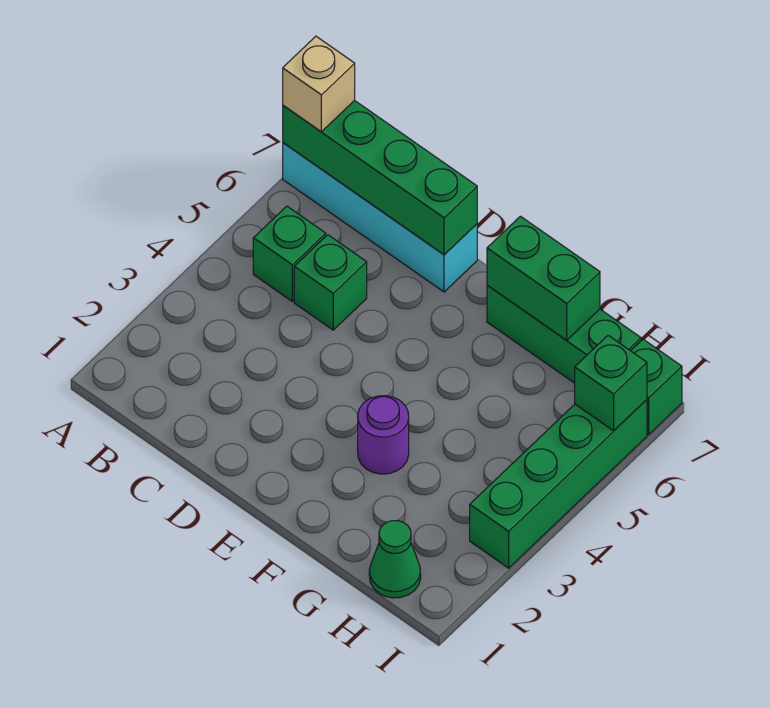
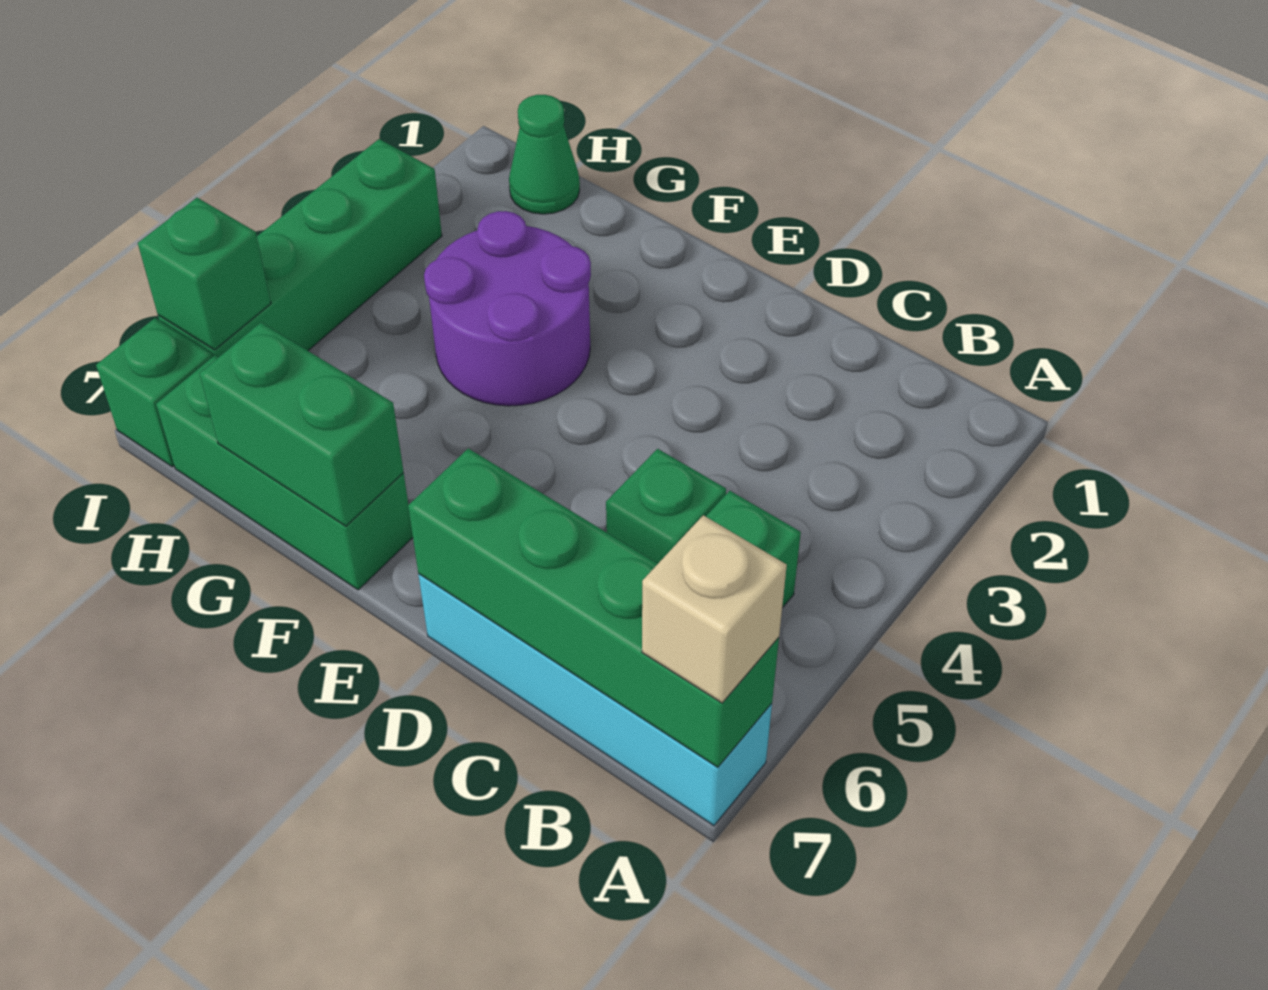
purple 1x1 round brick [358,396,409,474] -> purple 2x2 round brick [424,211,591,406]

